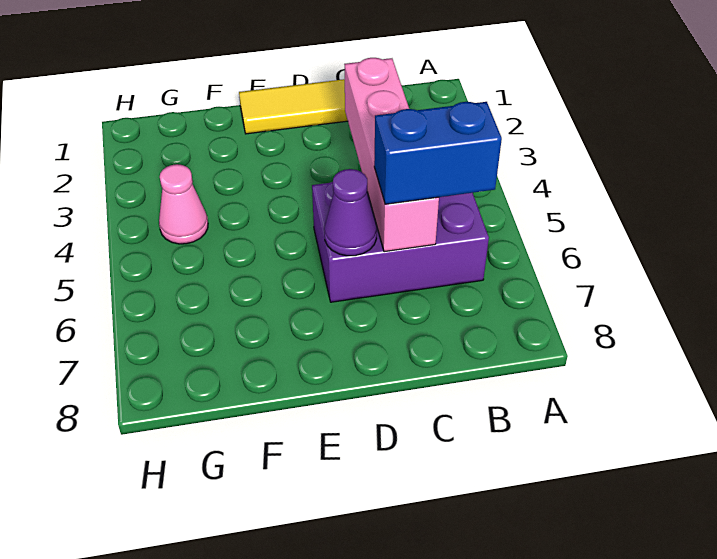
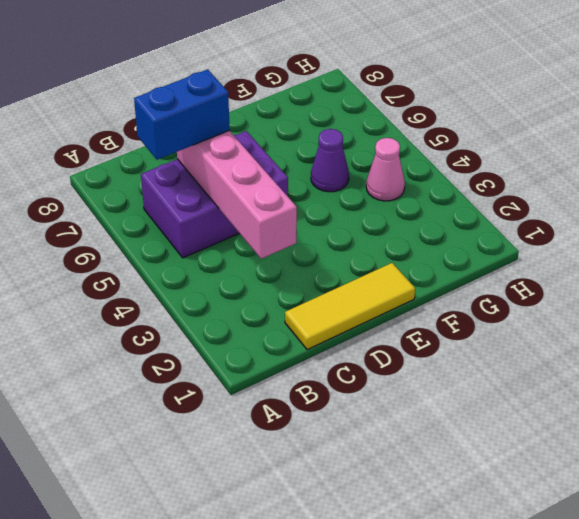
purple 1x1 cone [324,169,377,256] -> purple 1x1 cone moved to [311,129,349,192]

